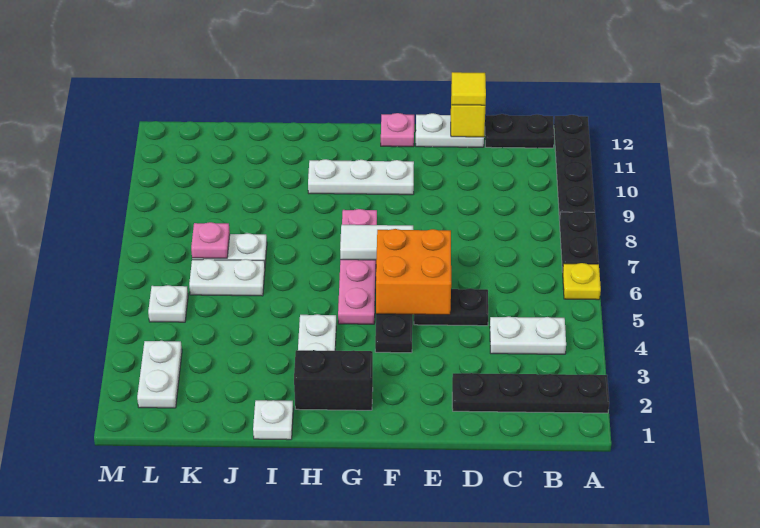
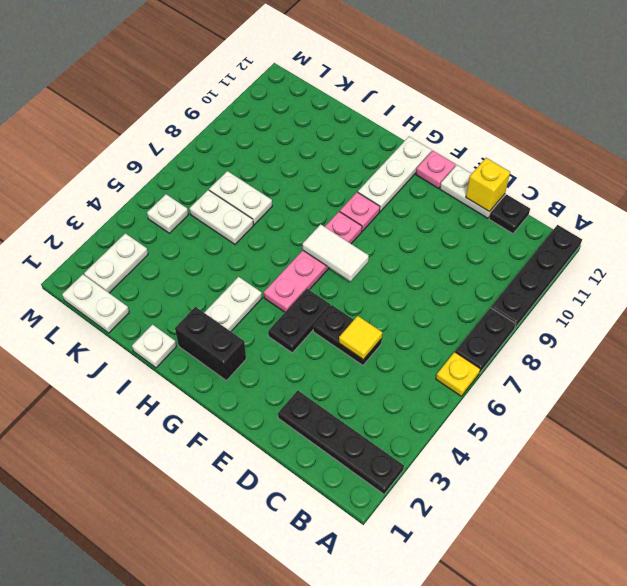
white 1x2 plate [490,316,566,354] -> white 1x2 plate moved to [62,274,129,333]
black 1x2 plate [485,114,554,148] -> black 1x1 plate [489,194,530,233]
yellow 1x1 tile [452,72,486,105] -> yellow 1x1 tile moved to [339,316,382,360]
orange 2x2 brick [376,229,451,315] -> none
white 1x3 plate [308,159,414,195] -> white 1x3 plate turned to [358,137,431,212]
pink 1x1 plate [191,222,230,258] -> pink 1x1 plate moved to [340,192,380,231]

